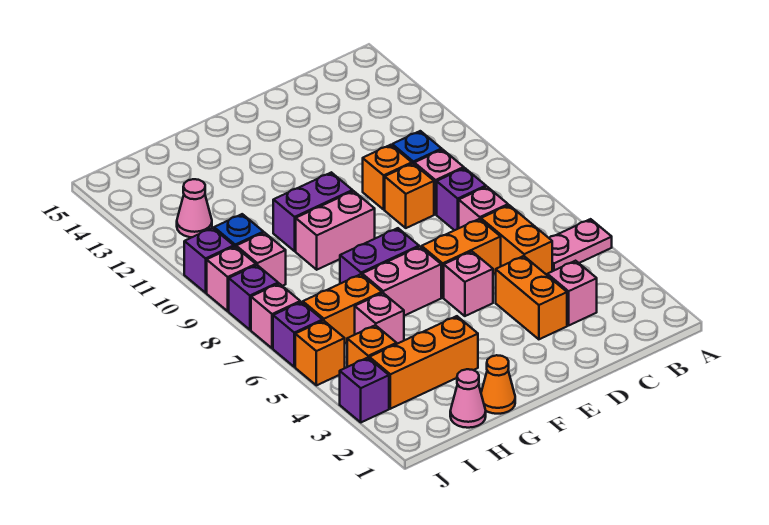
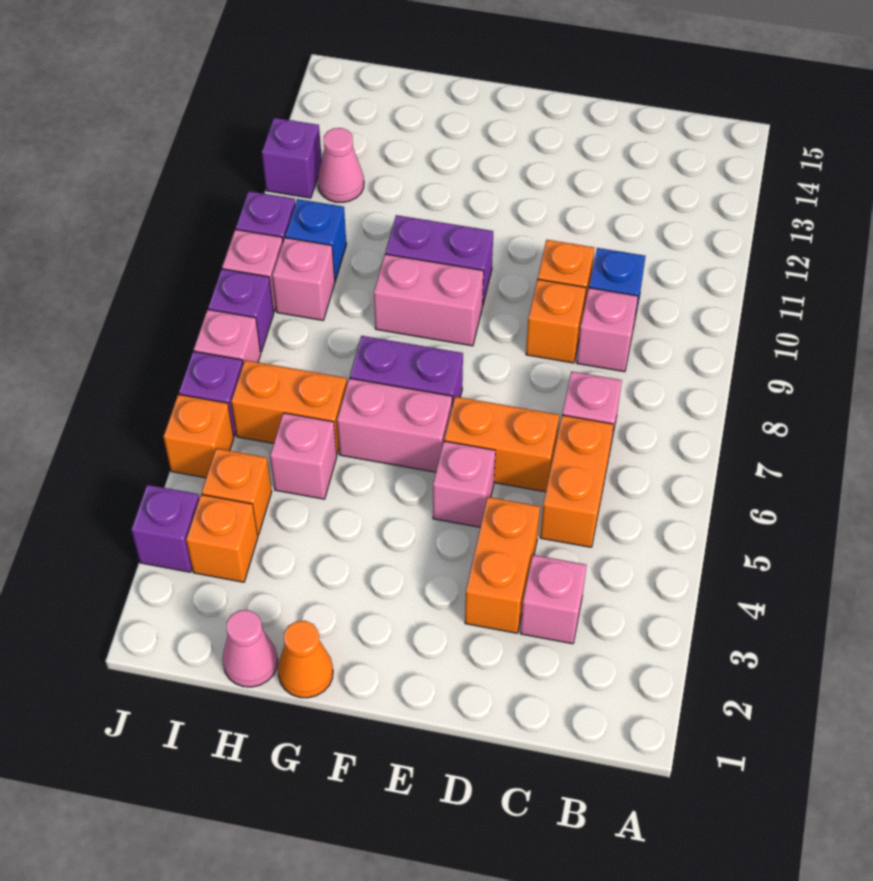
pink 1x2 plate [549,219,612,271] -> none
purple 1x1 brick [437,168,486,230] -> purple 1x1 brick moved to [262,118,322,198]
orange 1x3 brick [369,316,478,409] -> orange 1x1 brick [186,495,258,582]

